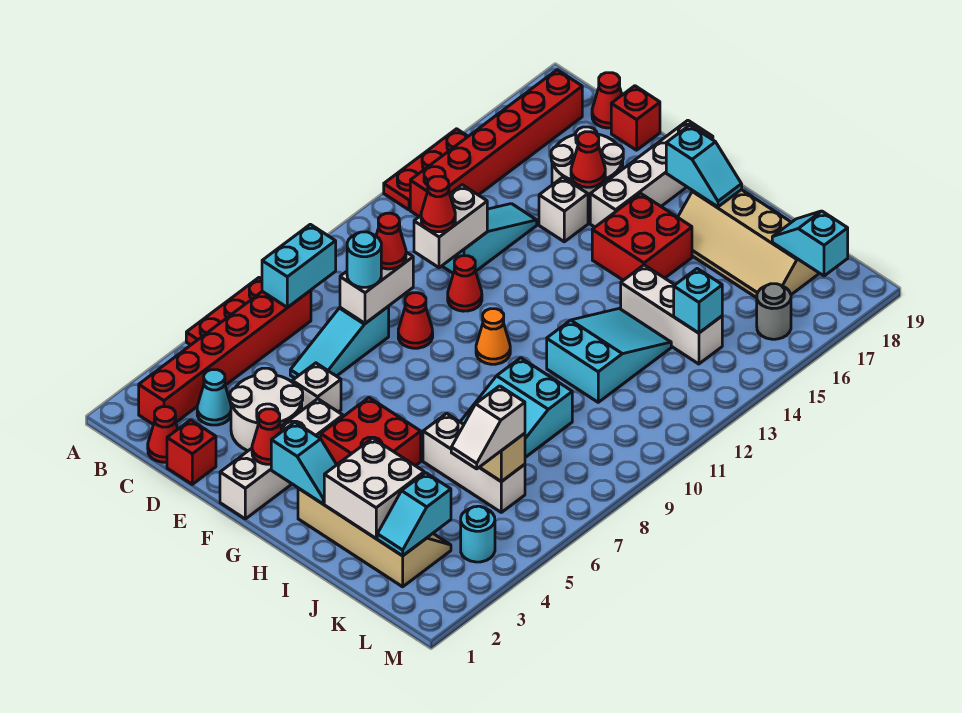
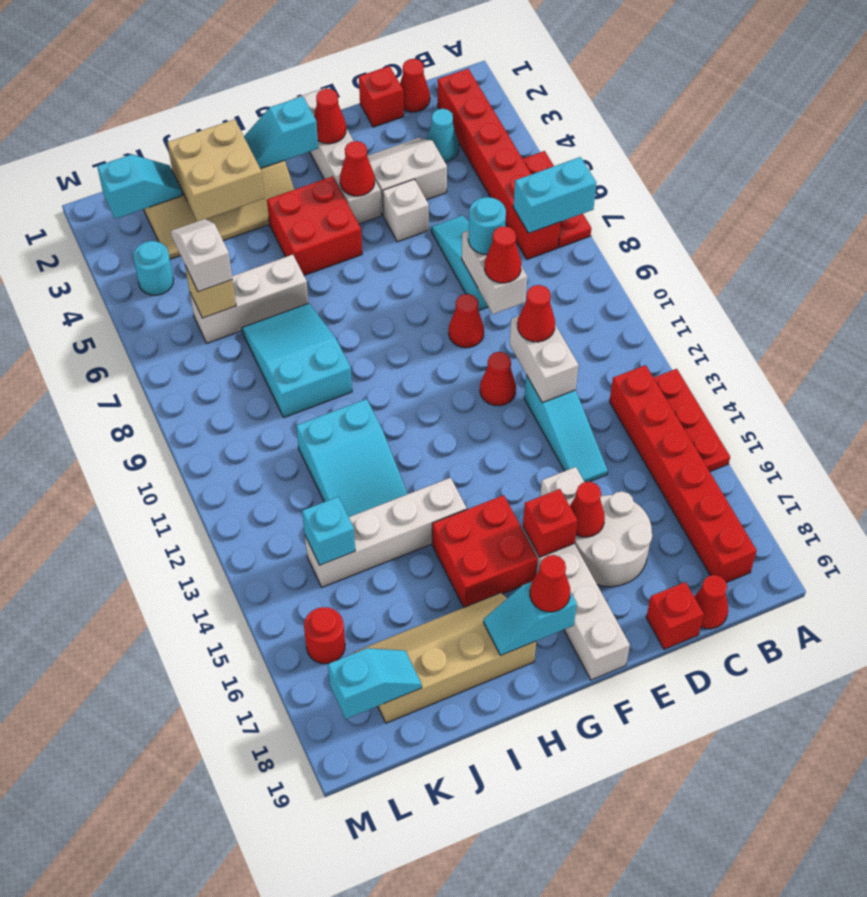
cyan 1x2 brick [262,224,336,308] -> cyan 1x2 brick turned to [513,157,596,233]
white 2x2 round brick [230,368,303,451] -> white 2x2 slope [367,138,447,215]
none -> red 1x1 cone [340,141,375,196]
none -> red 1x1 brick [523,489,577,557]
orange 1x1 cone [476,309,510,364] -> none
none -> red 1x1 cone [530,555,570,612]
white 2x2 brick [324,438,424,538] -> tan 2x2 brick [167,119,264,221]
white 1x3 brick [621,265,722,364] -> white 1x4 brick [305,478,467,587]
cyan 1x2 slope [377,473,451,556] -> cyan 1x2 slope turned to [97,154,182,219]
grey 1x1 round brick [757,284,791,339] -> red 1x1 round brick [304,607,345,664]

